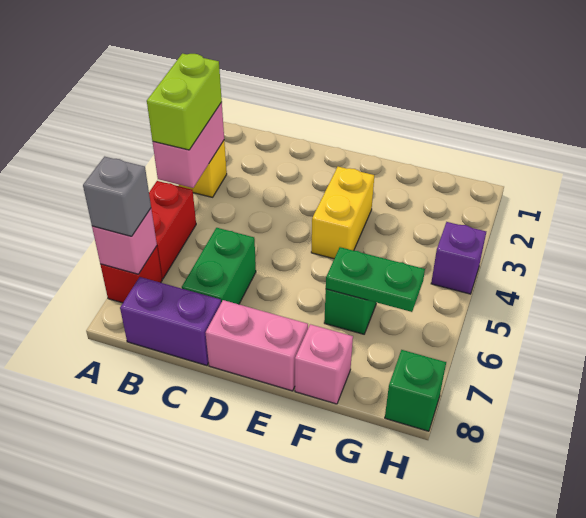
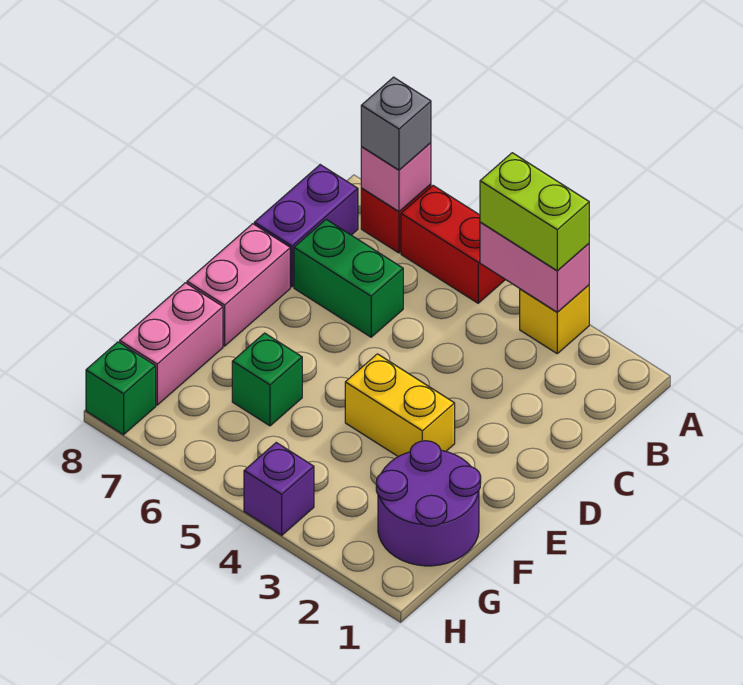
none -> purple 2x2 round brick [376,441,481,566]
green 1x2 plate [326,247,425,312] -> none
pink 1x1 brick [295,324,353,404] -> pink 1x2 brick [120,283,223,405]

